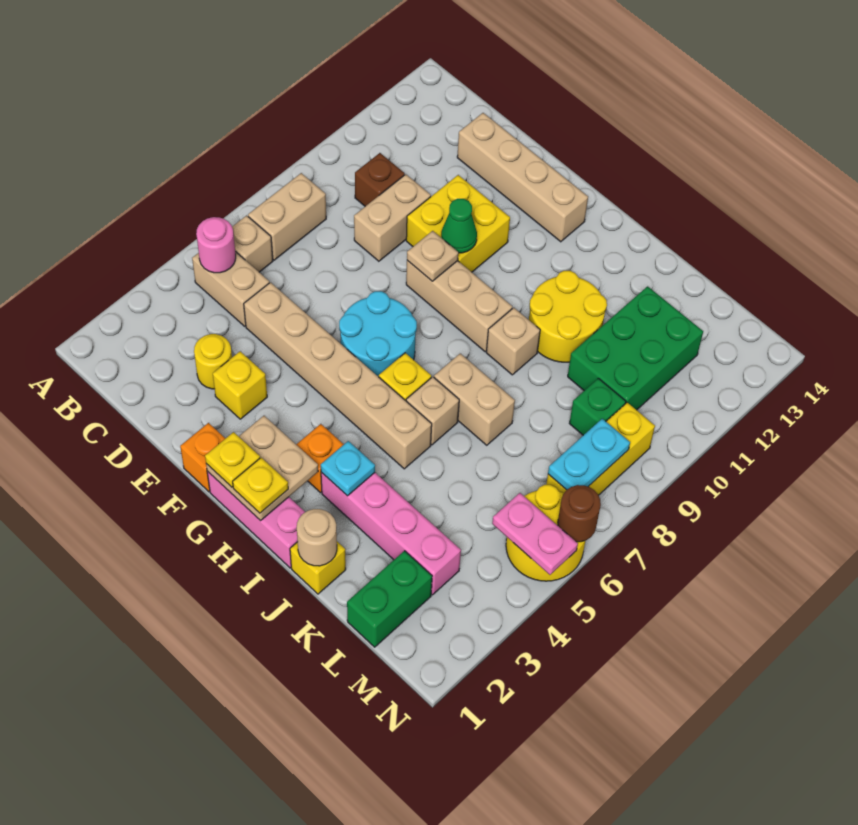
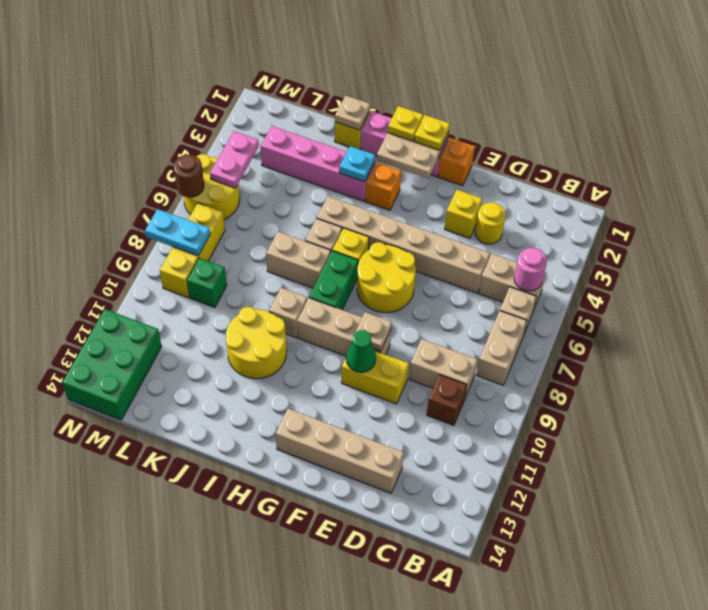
tan 1x2 brick [354,174,431,261] -> tan 1x2 brick turned to [409,339,478,400]
yellow 2x2 brick [406,175,510,272] -> yellow 1x2 brick [341,351,409,404]
cyan 2x2 round brick [339,291,417,377] -> yellow 2x2 round brick [357,242,416,313]
tan 1x1 round brick [297,509,337,566] -> tan 1x1 plate [335,96,370,130]
green 2x3 brick [568,286,703,410] -> green 2x3 brick moved to [62,309,162,420]
green 1x2 brick [347,551,432,647] -> green 1x2 brick moved to [309,251,358,310]
pink 1x2 plate [492,493,578,575] -> pink 1x2 plate turned to [210,131,259,188]
cyan 1x2 plate [548,419,630,490] -> cyan 1x2 plate turned to [145,209,210,256]

